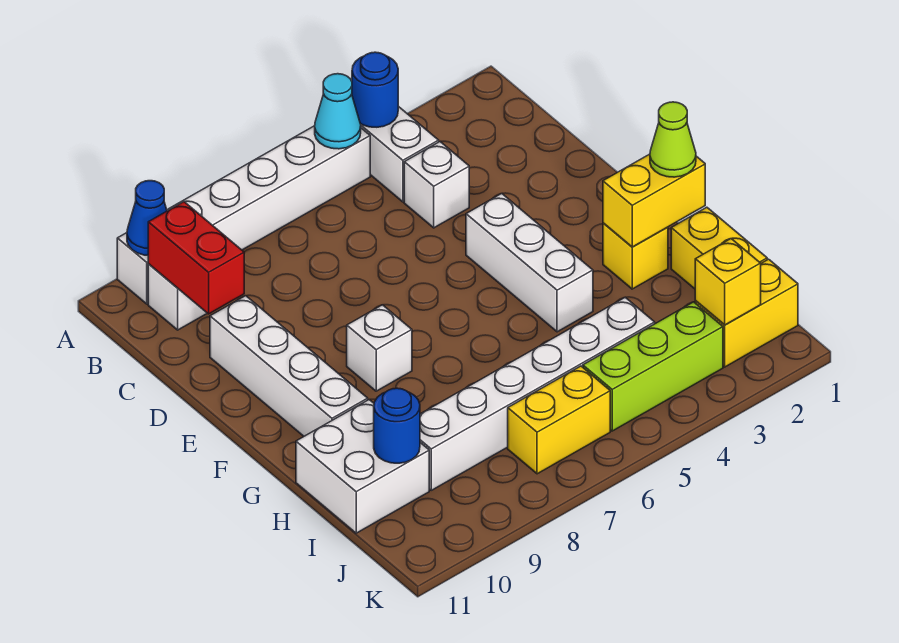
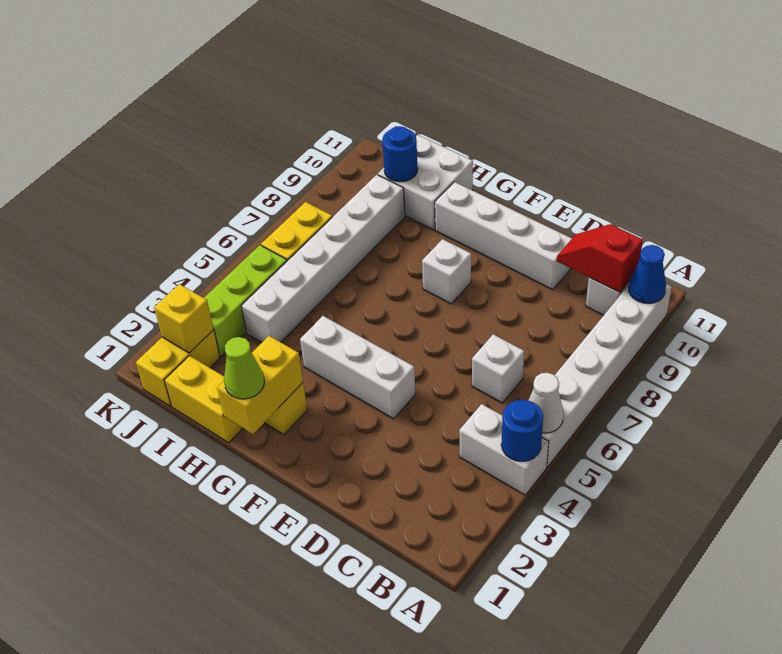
cyan 1x1 cone [315,74,361,149] -> white 1x1 cone [528,373,564,433]
red 1x2 brick [148,202,244,314] -> red 1x2 slope [557,224,643,292]
white 1x1 brick [404,142,469,228] -> white 1x1 brick moved to [472,334,524,403]

